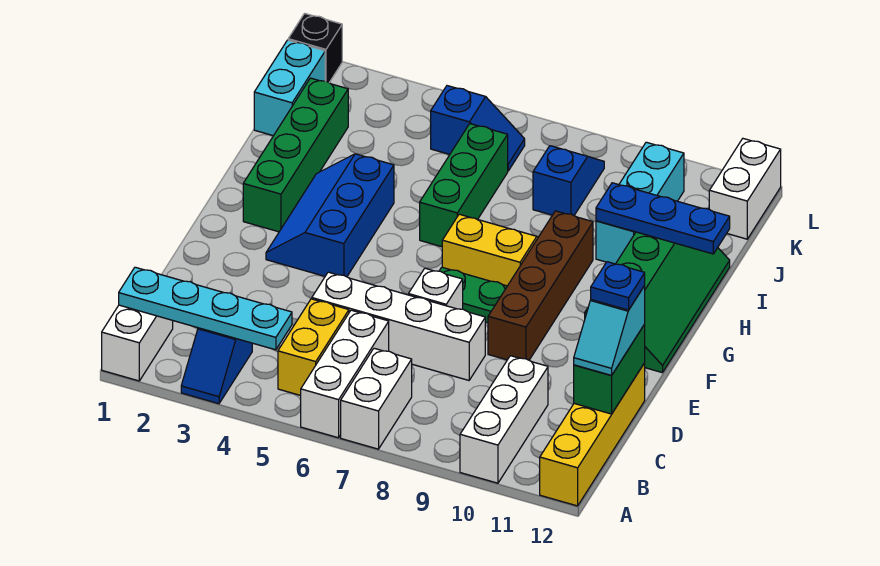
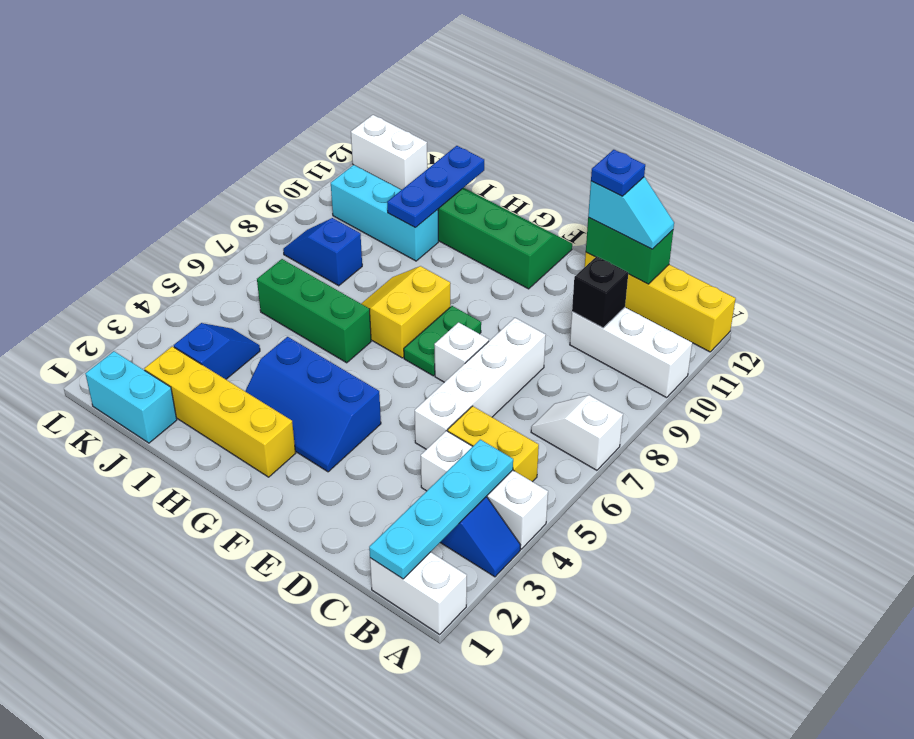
white 1x3 brick [301,310,389,438] -> white 1x3 brick moved to [421,431,548,549]
white 1x2 brick [341,348,412,449] -> white 1x2 slope [531,395,623,470]
brown 1x4 brick [488,211,593,360] -> none
green 1x4 brick [243,78,348,232] -> yellow 1x4 brick [144,346,296,477]
blue 1x2 slope [431,86,525,171] -> blue 1x2 slope moved to [174,323,260,379]
black 1x1 brick [288,13,342,82] -> black 1x1 brick moved to [572,256,628,328]

